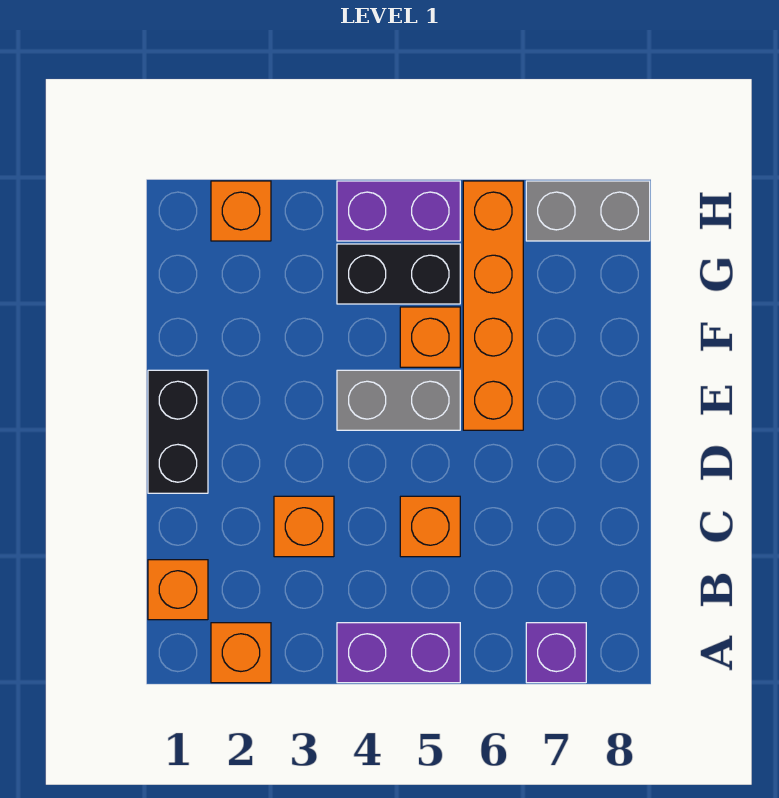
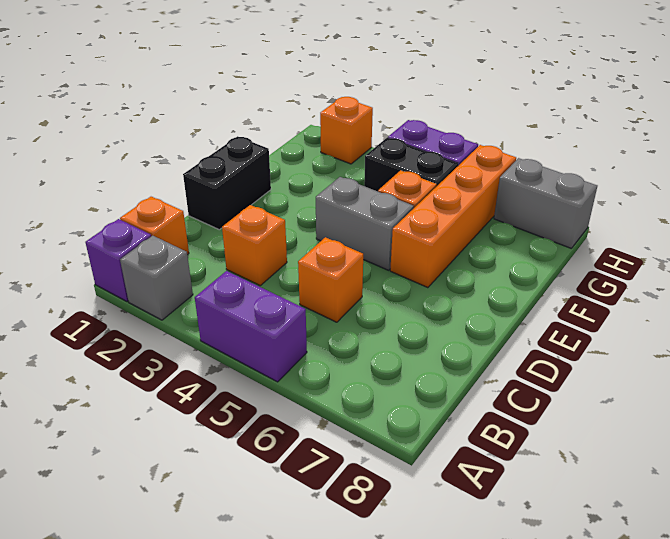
orange 1x1 brick [211,623,271,683] -> grey 1x1 brick [120,236,193,320]
purple 1x1 brick [526,623,586,683] -> purple 1x1 brick moved to [85,219,151,301]

